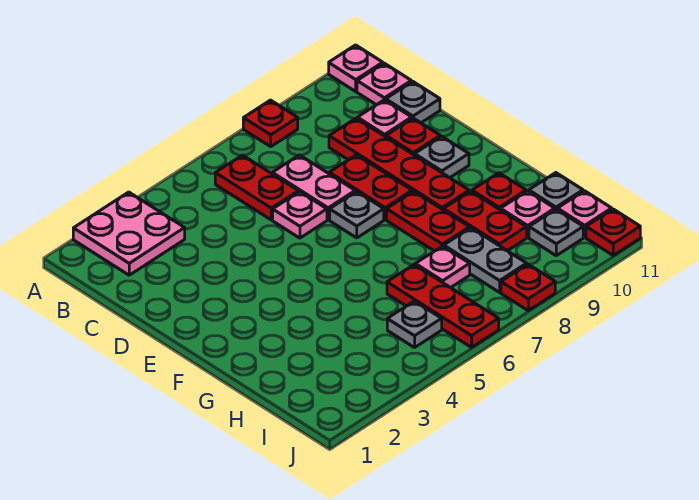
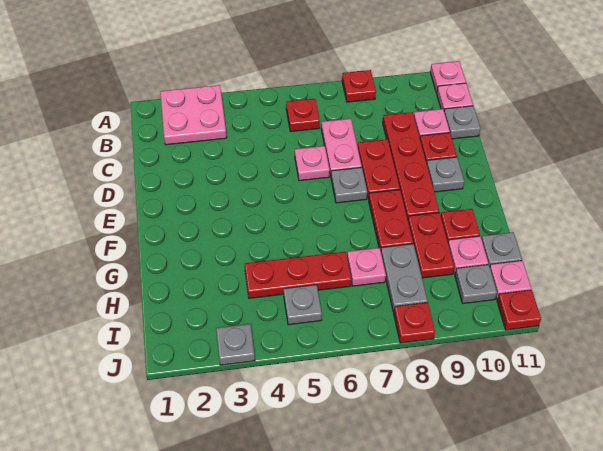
red 1x2 plate [215,155,298,220] -> red 1x1 plate [286,99,320,132]
red 1x3 plate [387,265,499,347] -> red 1x3 plate turned to [245,252,351,298]
none -> grey 1x1 plate [216,324,255,365]

